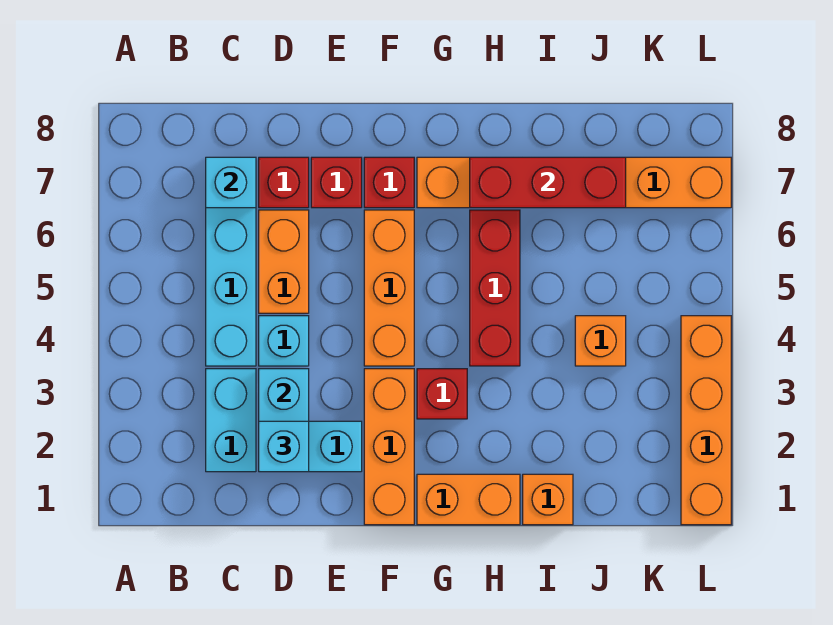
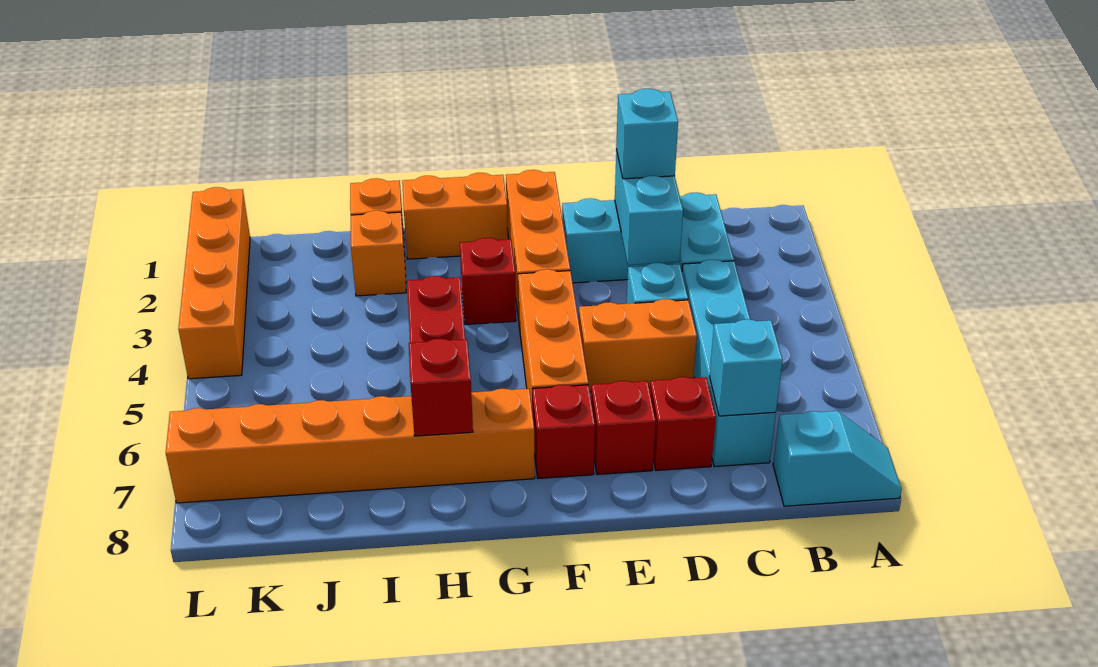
none -> cyan 1x2 slope [773,411,902,506]
orange 1x2 brick [259,210,309,313] -> orange 1x2 brick turned to [579,299,697,392]
red 1x3 brick [470,157,626,208] -> red 1x1 brick [409,339,473,436]
orange 1x1 brick [575,316,626,366] -> orange 1x1 brick moved to [351,211,406,296]

